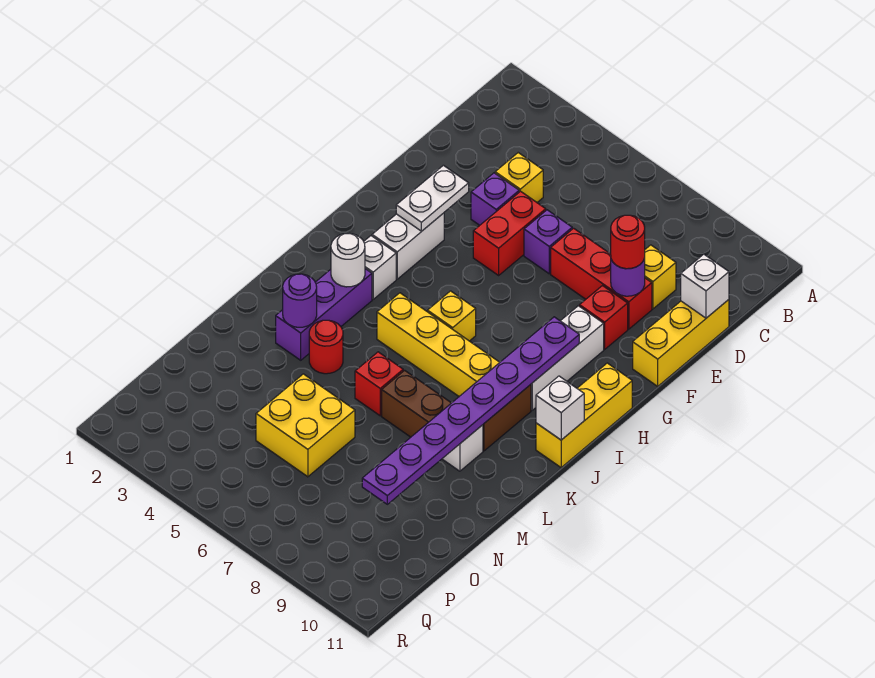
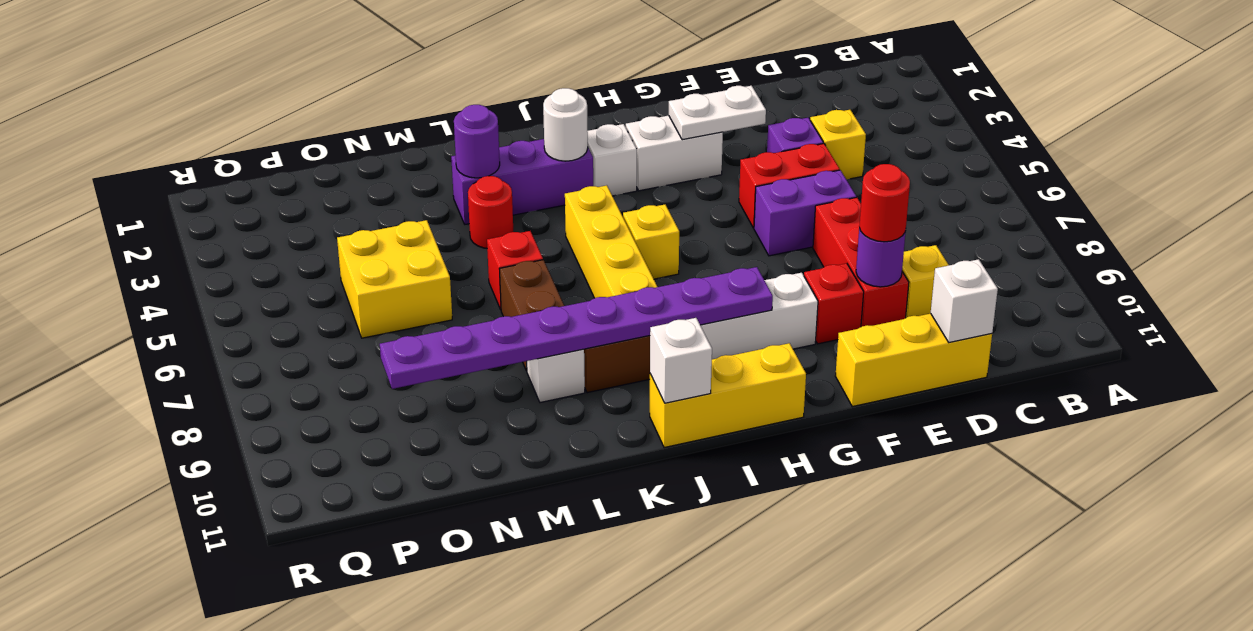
purple 1x1 brick [524,210,572,274] -> purple 1x2 brick [754,170,856,256]

